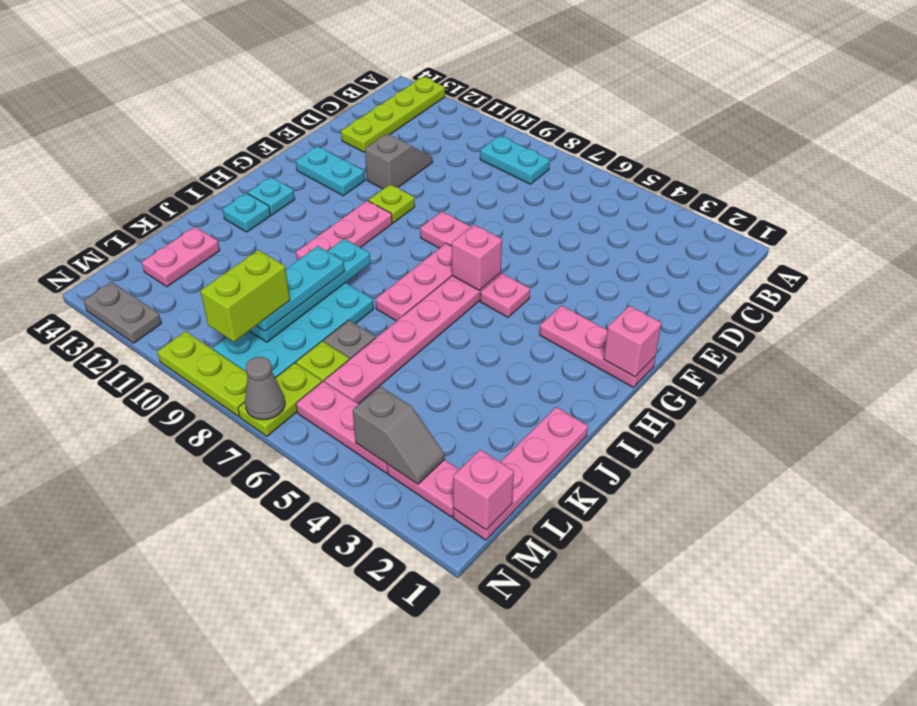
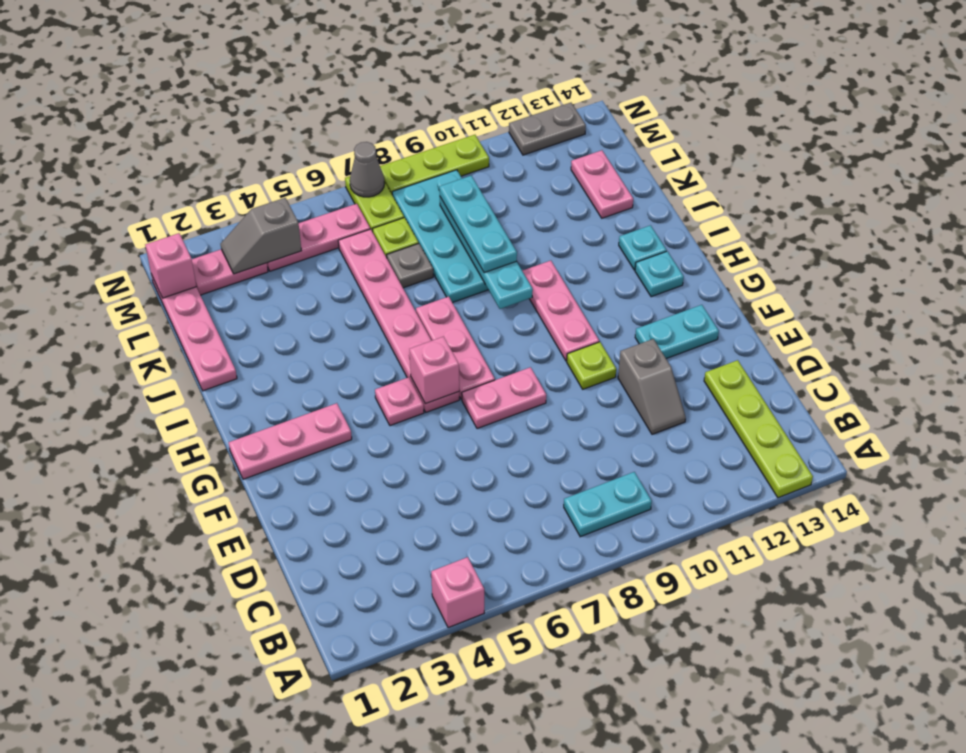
pink 1x1 brick [604,306,661,377] -> pink 1x1 brick moved to [431,557,484,628]
lime 1x2 brick [200,250,290,342] -> none

